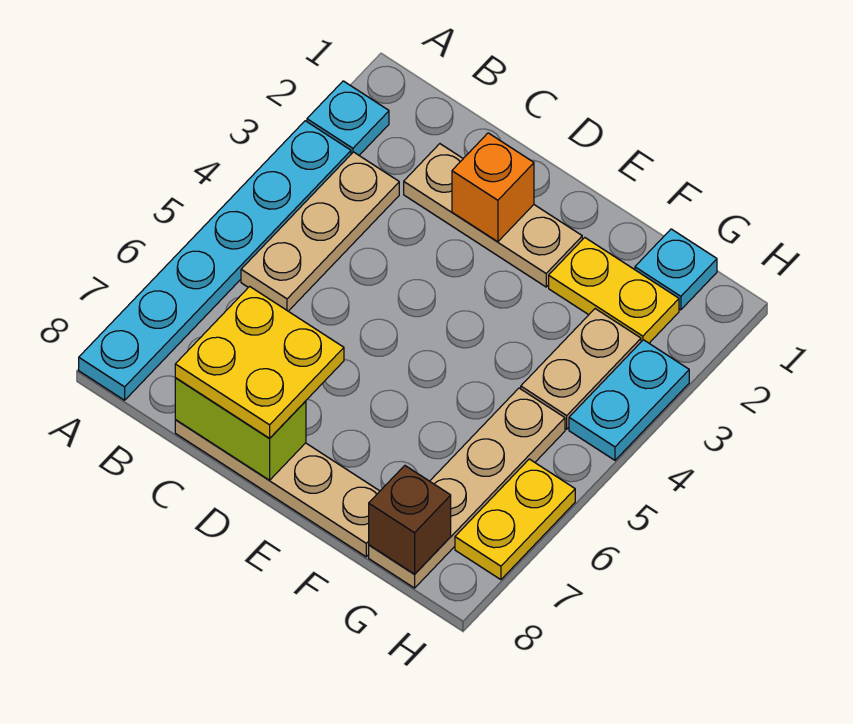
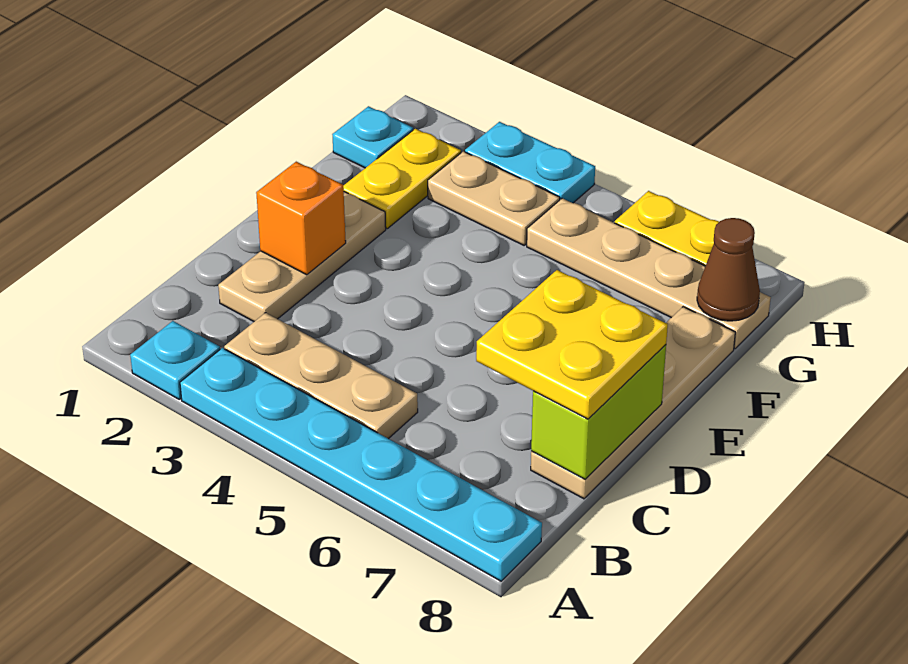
brown 1x1 brick [369,466,451,574] -> brown 1x1 cone [697,218,760,321]

